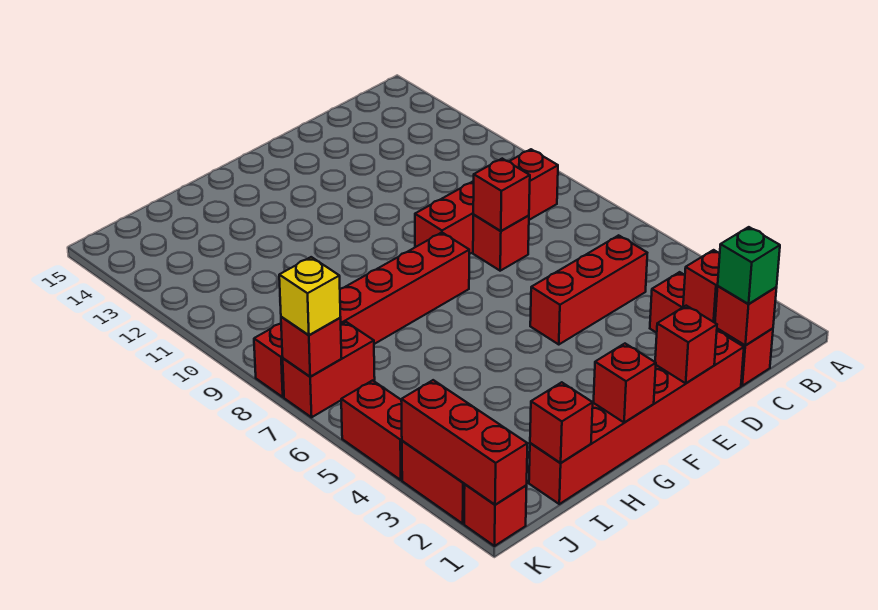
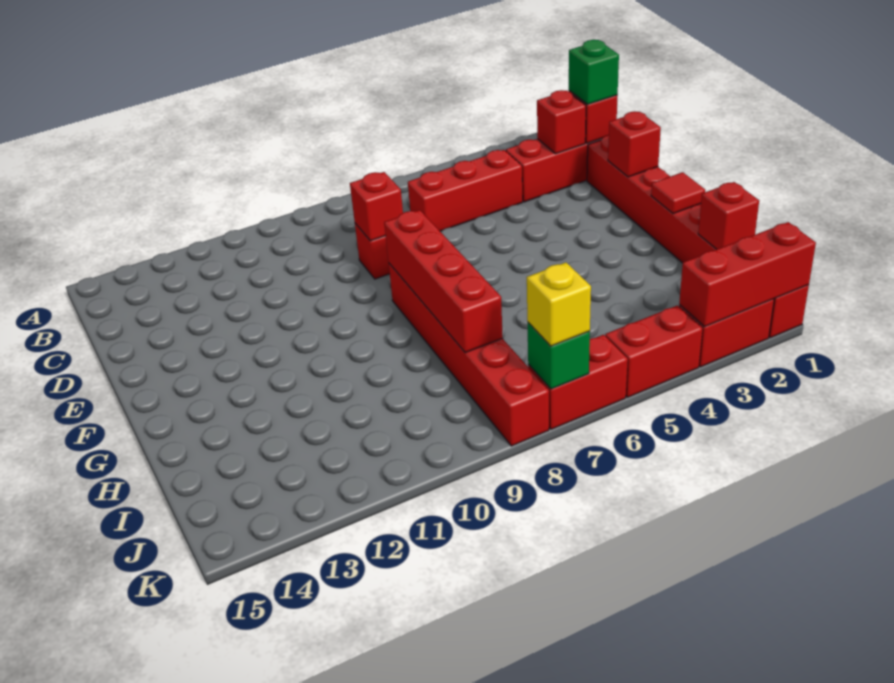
red 1x4 brick [415,149,558,254] -> red 1x4 brick moved to [384,210,503,353]
red 1x3 brick [530,235,647,345] -> red 1x3 brick turned to [408,150,523,231]
red 1x1 brick [594,344,656,423] -> red 1x1 tile [651,172,705,214]
red 1x2 brick [283,322,375,417] -> red 1x2 brick turned to [528,335,628,429]
red 1x1 brick [281,317,342,377] -> green 1x1 brick [527,322,590,389]

